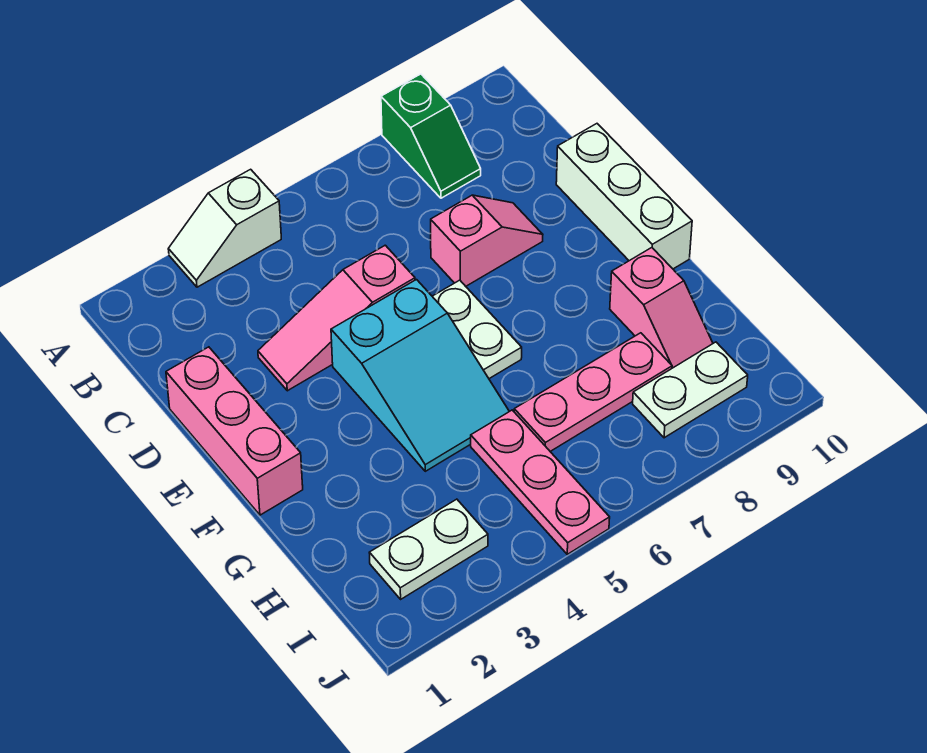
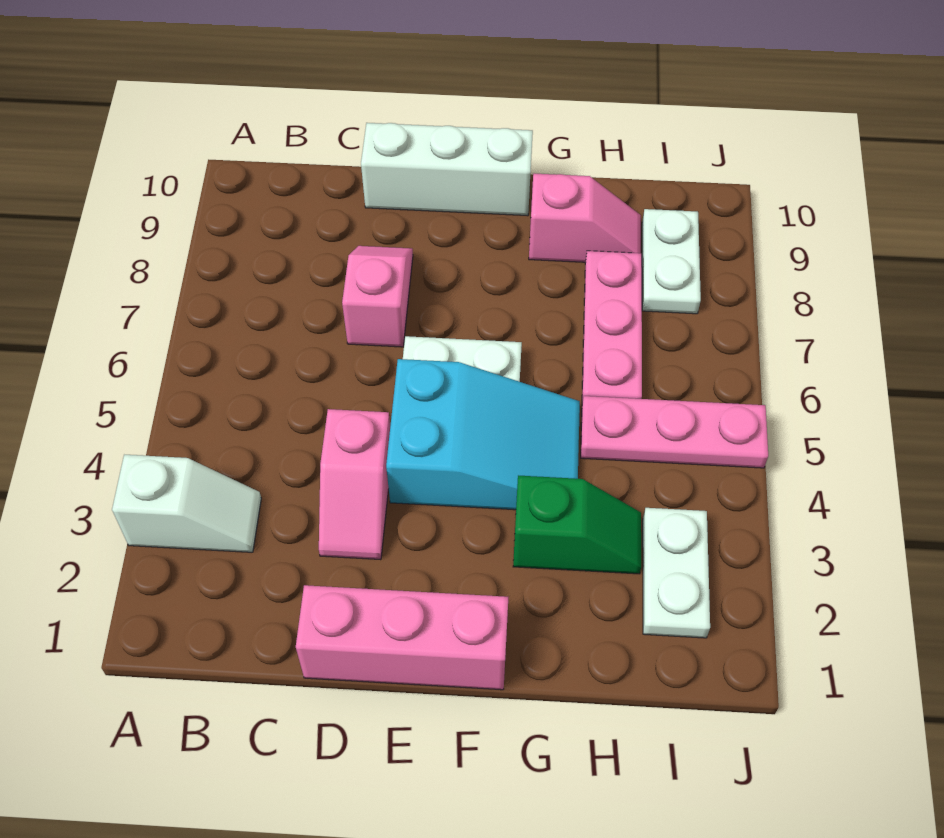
white 1x2 slope [168,169,281,287] -> white 1x2 slope turned to [112,455,261,552]
green 1x2 slope [381,74,481,198] -> green 1x2 slope moved to [513,476,641,574]
pink 1x3 slope [258,245,415,391] -> pink 1x2 slope [319,409,390,560]

